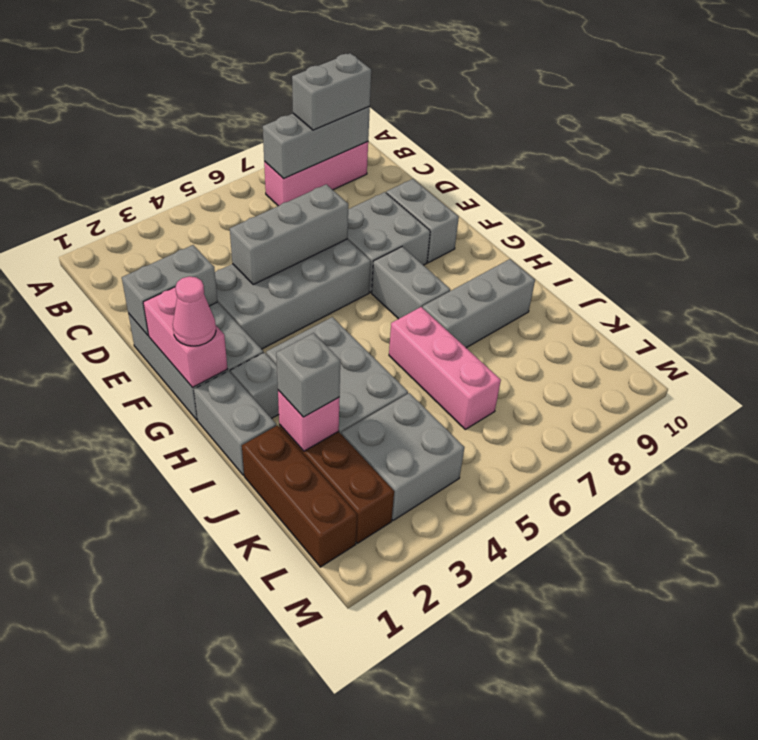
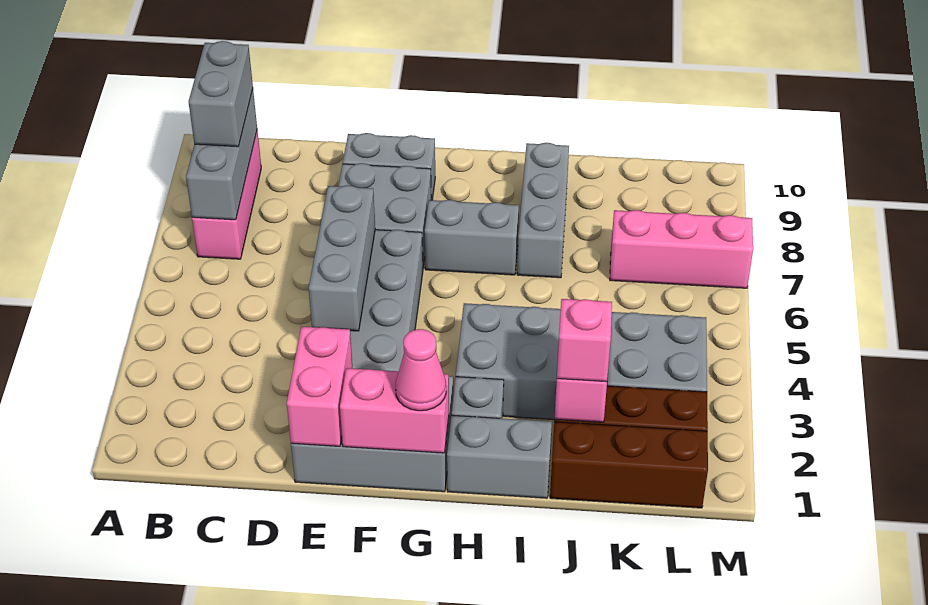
grey 1x2 brick [122,245,218,336] -> pink 1x2 brick [287,327,352,446]
pink 1x3 brick [389,307,501,429] -> pink 1x3 brick moved to [610,210,753,288]
grey 1x1 brick [276,333,340,417] -> pink 1x1 brick [557,299,612,382]

